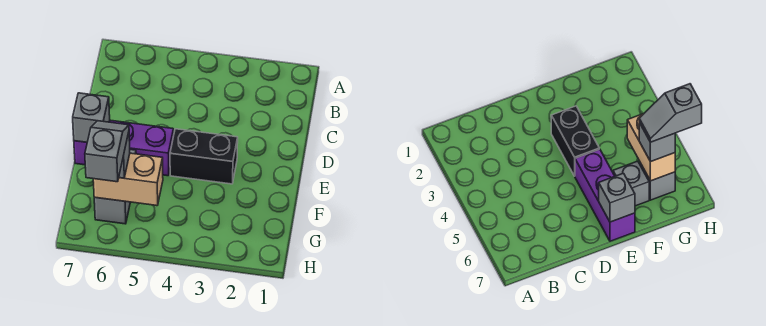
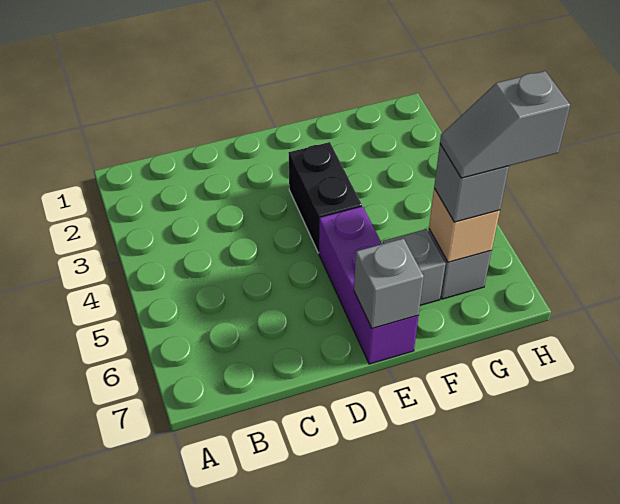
tan 1x2 brick [93,153,163,206] -> tan 1x1 brick [429,188,500,262]

